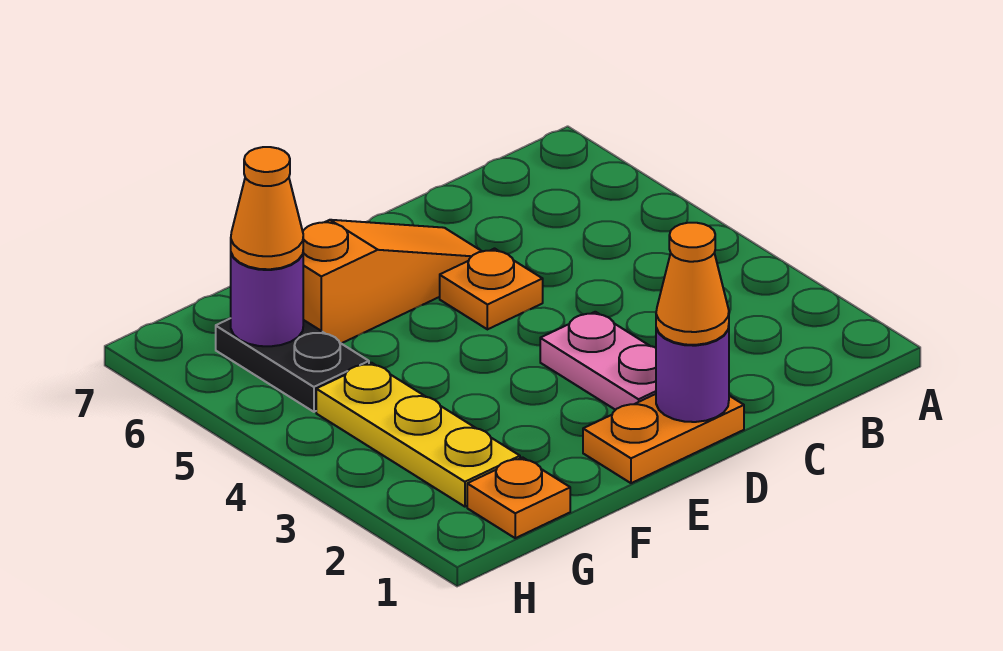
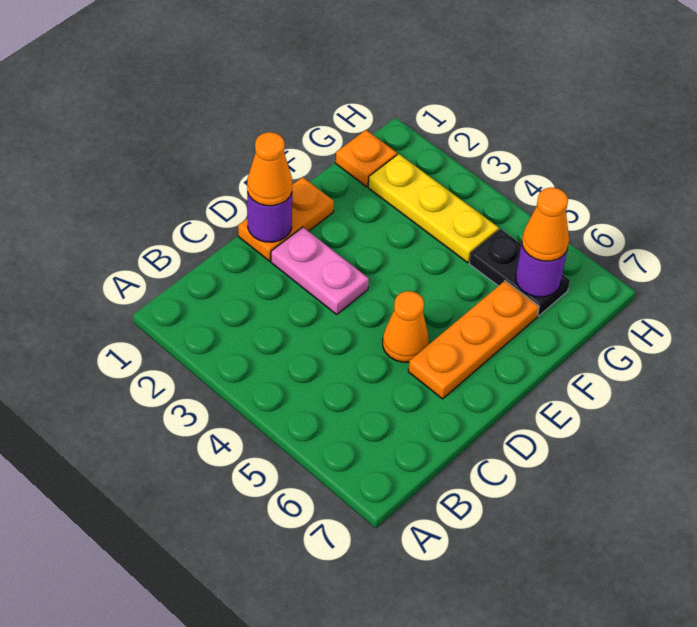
orange 1x1 plate [440,249,543,329] -> orange 1x1 cone [383,291,429,362]
orange 1x3 slope [303,220,482,344] -> orange 1x3 plate [408,281,539,399]

